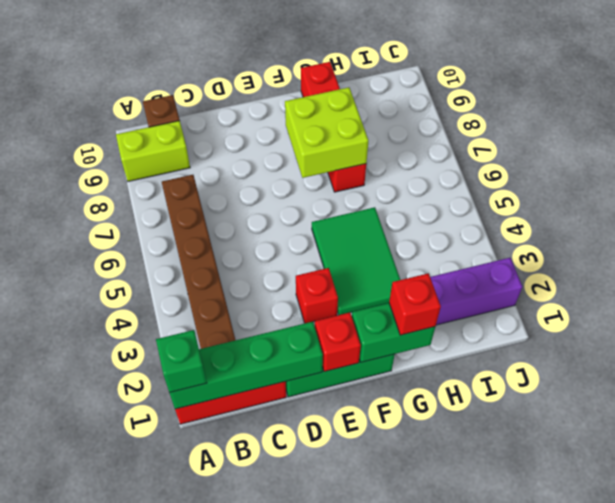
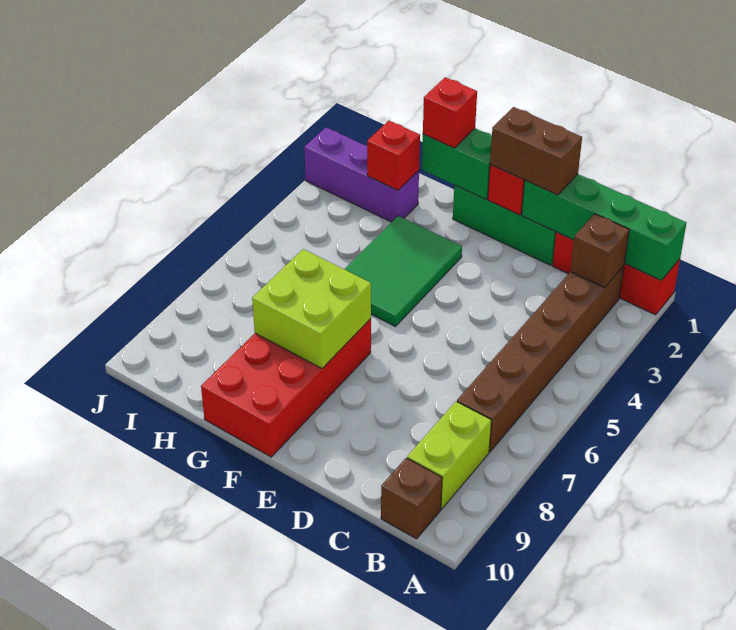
green 1x1 brick [156,330,207,393] -> none
lime 1x2 brick [116,121,190,181] -> lime 1x2 brick turned to [407,402,491,509]
none -> brown 1x1 brick [570,214,629,288]
none -> brown 1x2 brick [490,107,582,195]
red 1x1 brick [296,268,338,323] -> red 1x1 brick moved to [367,121,420,190]
red 1x4 brick [301,62,366,192] -> red 2x4 brick [201,319,371,457]

